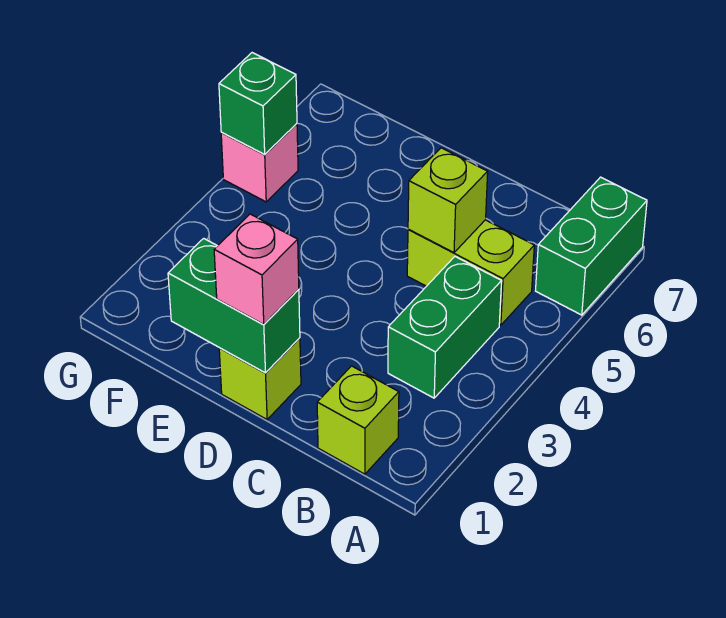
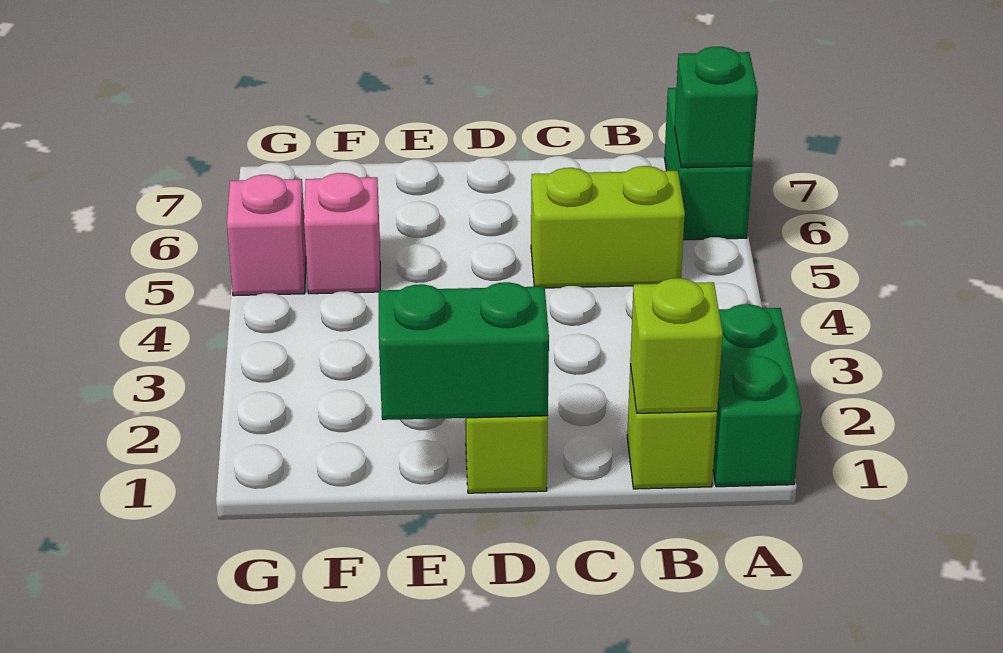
green 1x2 brick [388,257,502,398] -> green 1x2 brick moved to [713,304,802,487]
lime 1x1 brick [408,148,488,253] -> lime 1x1 brick moved to [630,278,723,413]
pink 1x1 brick [214,214,299,325] -> pink 1x1 brick moved to [304,173,380,294]
green 1x1 brick [219,53,297,154] -> green 1x1 brick moved to [675,47,758,168]

